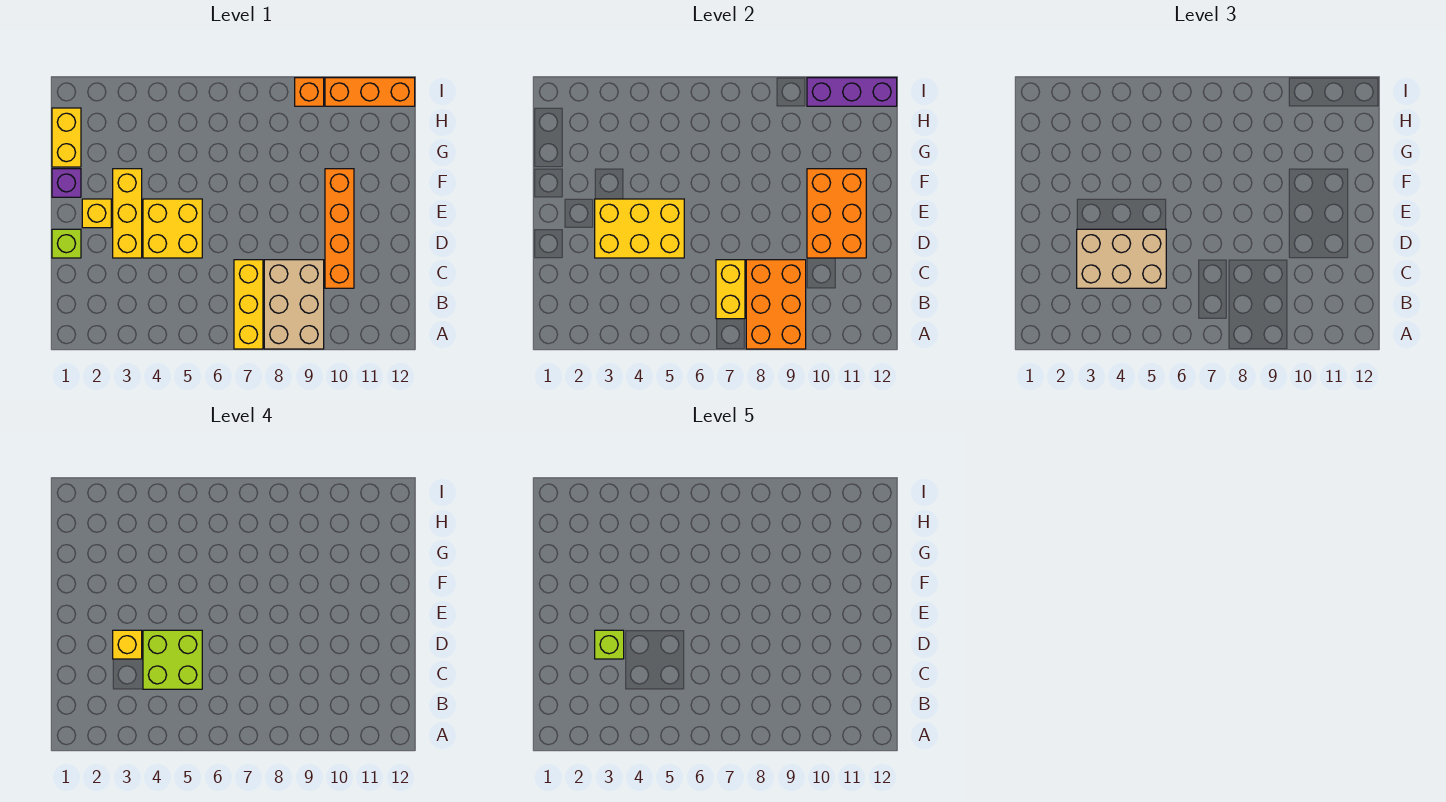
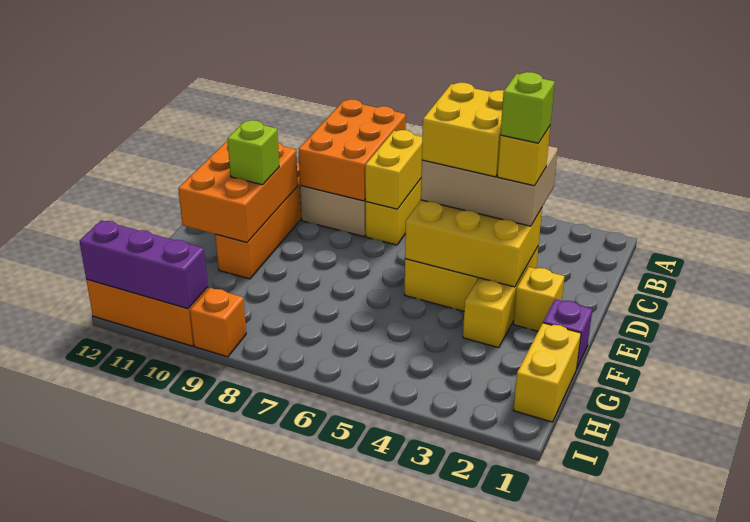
lime 2x2 brick [143,630,202,689] -> yellow 2x2 brick [422,82,504,177]
lime 1x1 brick [52,229,81,258] -> lime 1x1 brick moved to [227,120,279,185]

